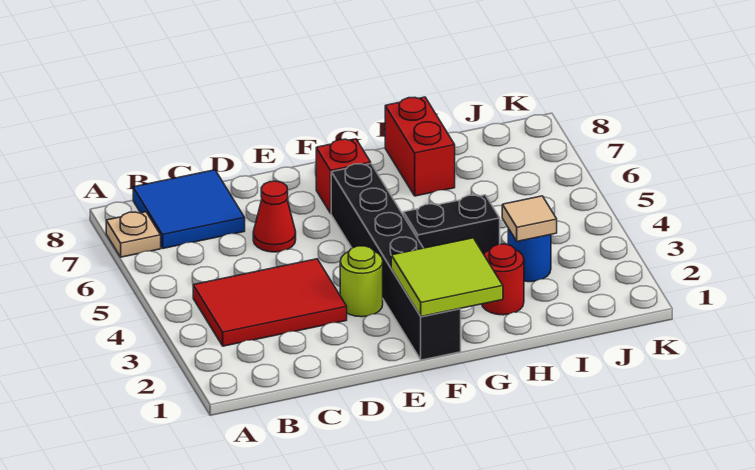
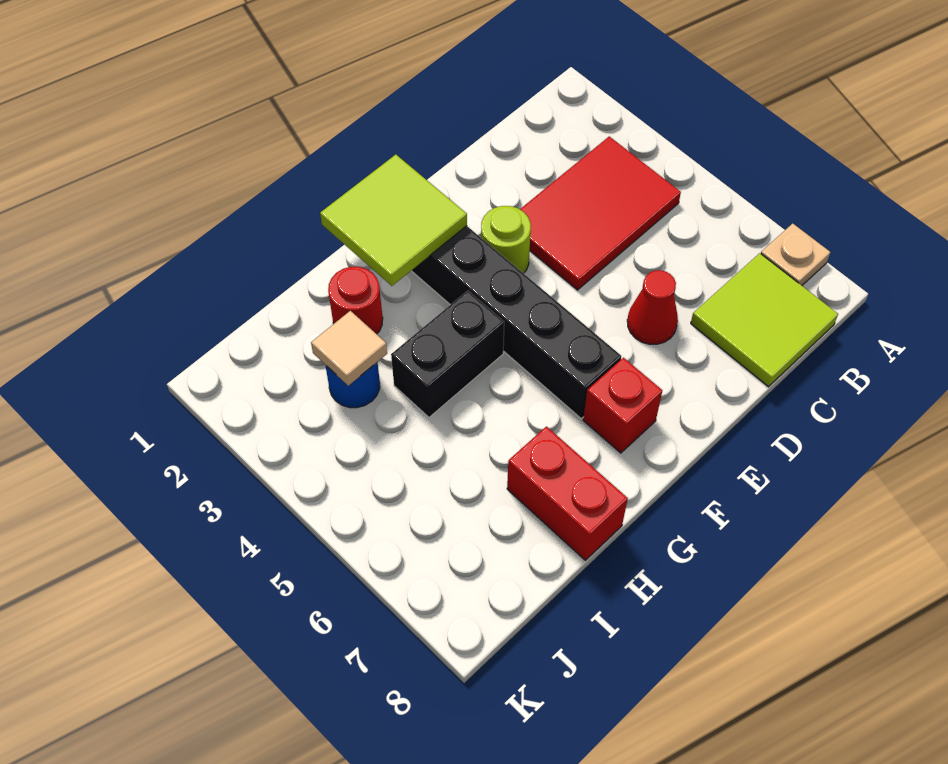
blue 2x2 tile [133,170,245,248] -> lime 2x2 tile [691,253,838,387]

